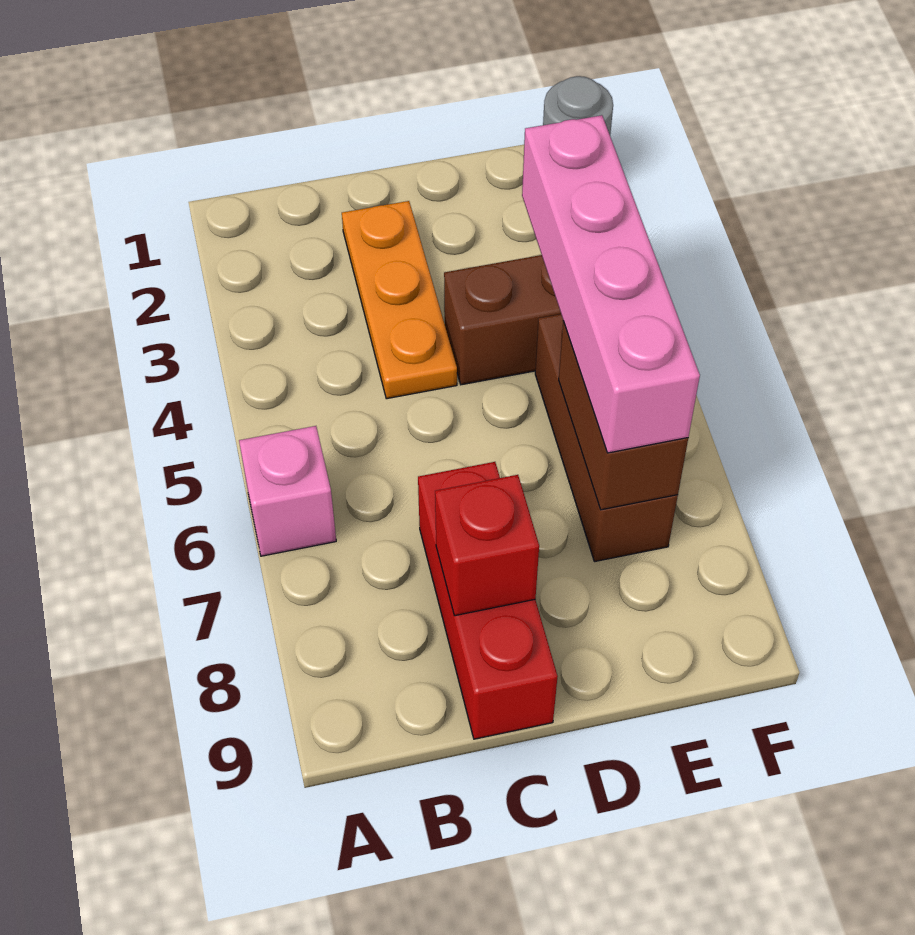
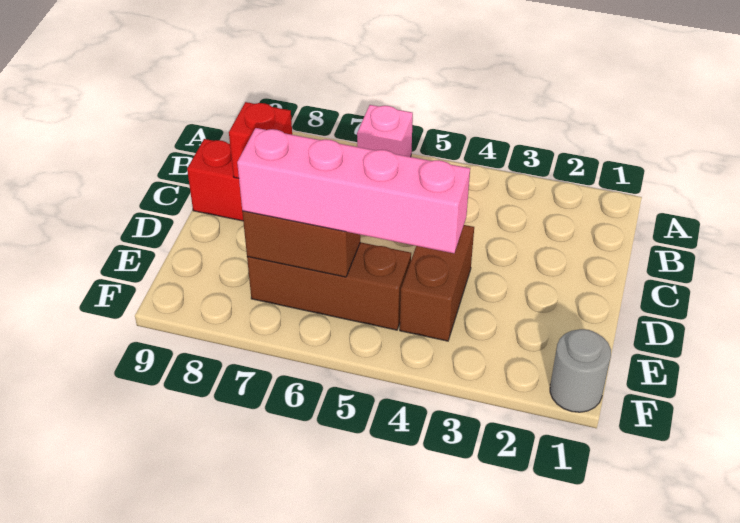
orange 1x3 plate [342,201,457,399] -> none

